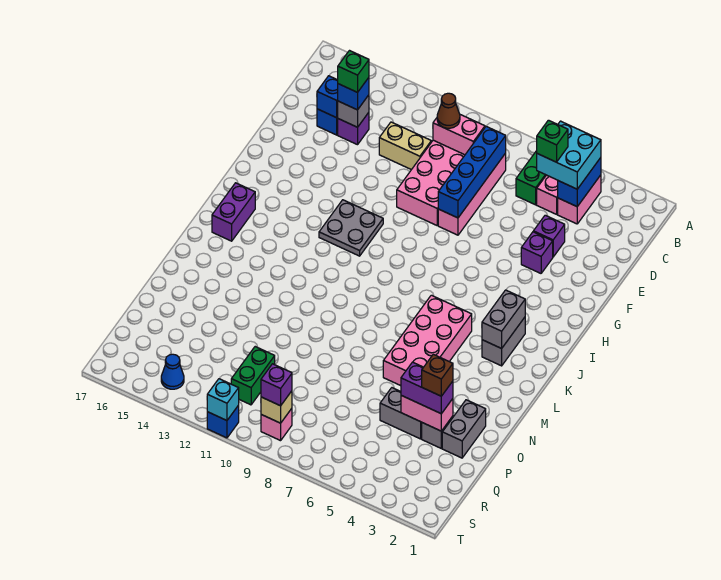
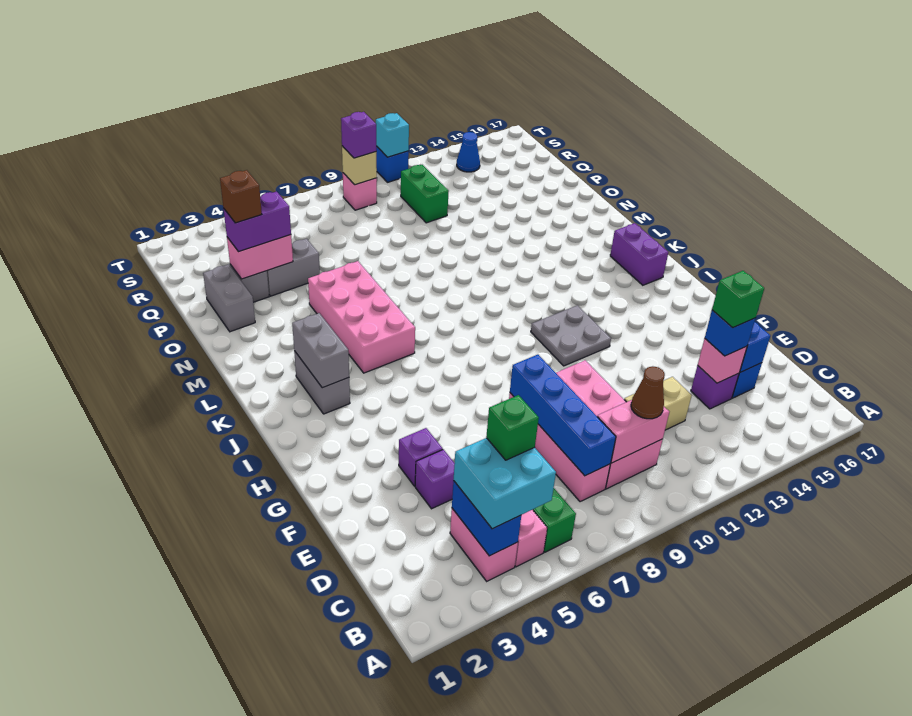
grey 1x1 brick [338,95,369,127] -> pink 1x1 brick [698,339,747,383]

